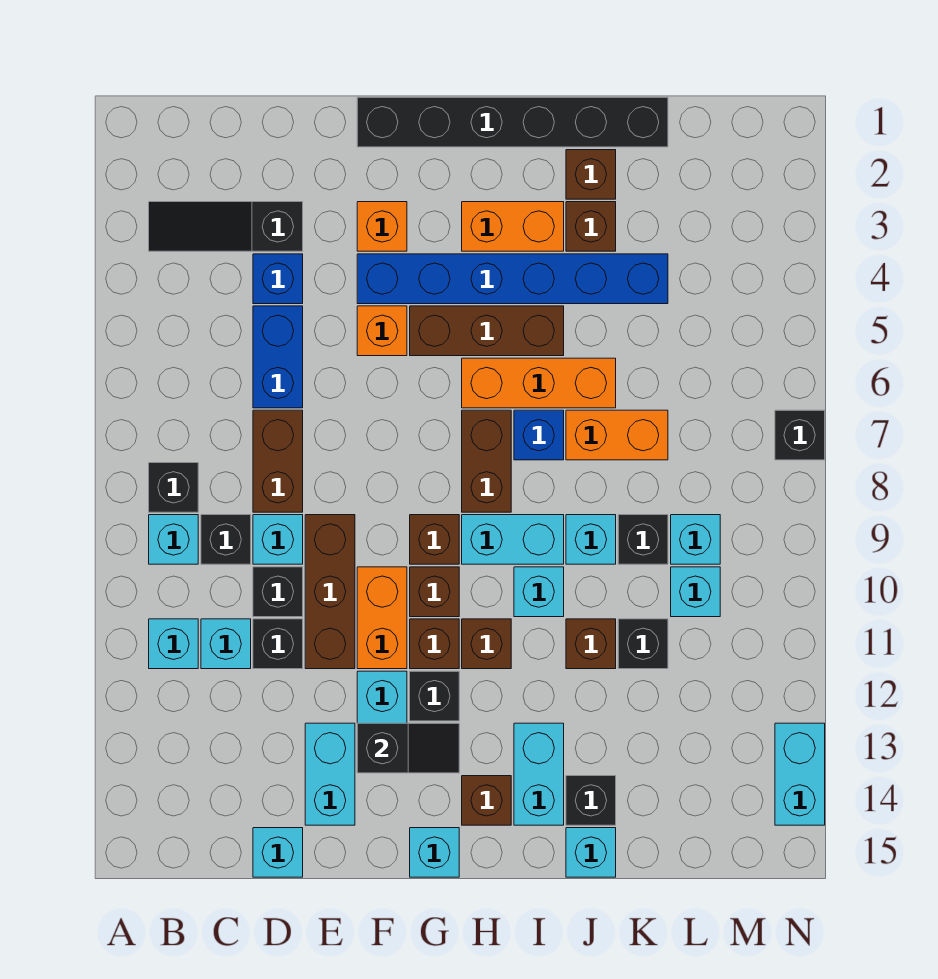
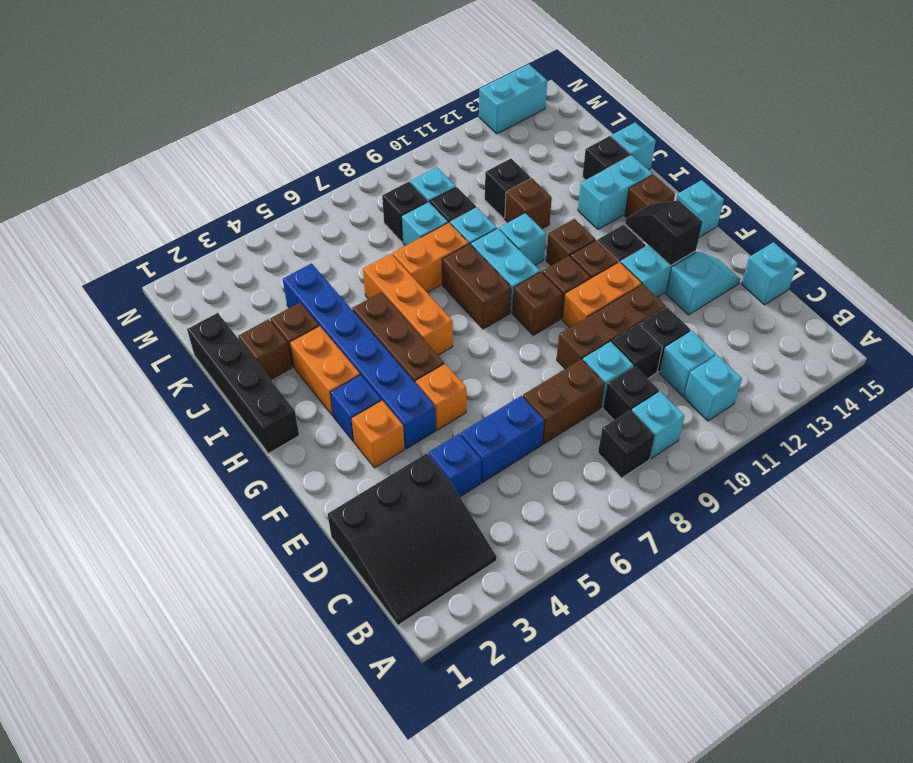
black 1x3 slope [149,202,303,251] -> black 3x3 slope [328,453,497,625]
cyan 1x2 brick [305,723,355,825] -> cyan 1x2 slope [666,252,740,315]
black 1x6 brick [357,97,668,147] -> black 1x4 brick [187,313,299,453]
brown 1x2 brick [462,410,511,512] -> brown 1x2 brick turned to [442,244,511,329]
blue 1x1 brick [514,410,564,460] -> blue 1x1 brick moved to [330,375,381,442]
orange 1x2 brick [566,410,668,460] -> orange 1x2 brick turned to [393,223,469,293]
cyan 1x1 brick [671,567,720,617] -> cyan 1x1 brick moved to [402,202,448,246]
black 1x1 brick [775,410,825,460] -> black 1x1 brick moved to [382,182,428,242]

